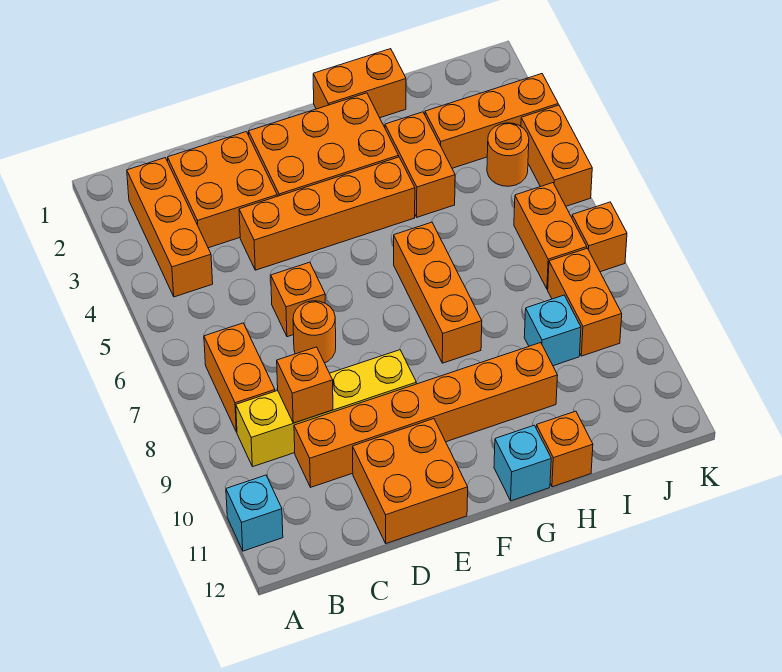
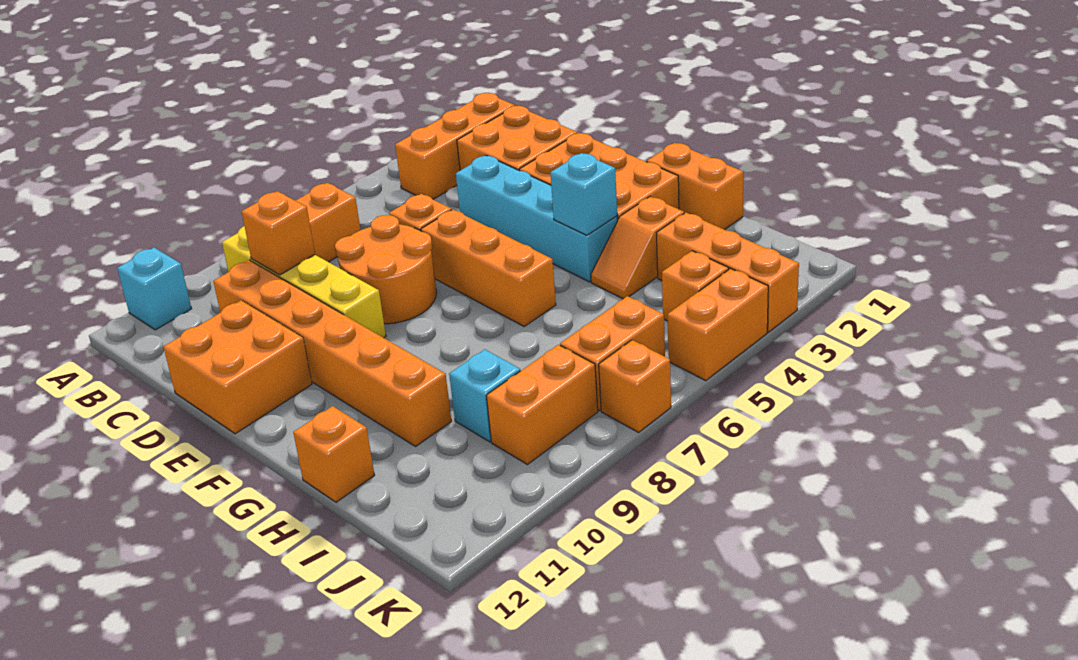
orange 1x4 brick [239,157,415,270] -> cyan 1x4 brick [456,155,618,282]
orange 1x1 round brick [293,301,336,363] -> orange 2x2 round brick [335,215,436,324]
orange 1x3 brick [394,222,482,363] -> orange 1x3 brick turned to [421,210,556,326]
cyan 1x1 brick [494,425,551,501] -> cyan 1x1 brick moved to [550,153,617,235]
orange 1x2 brick [385,112,455,217] -> orange 1x2 slope [591,197,684,299]
orange 1x1 round brick [487,123,529,186] -> orange 1x1 brick [662,251,729,321]

